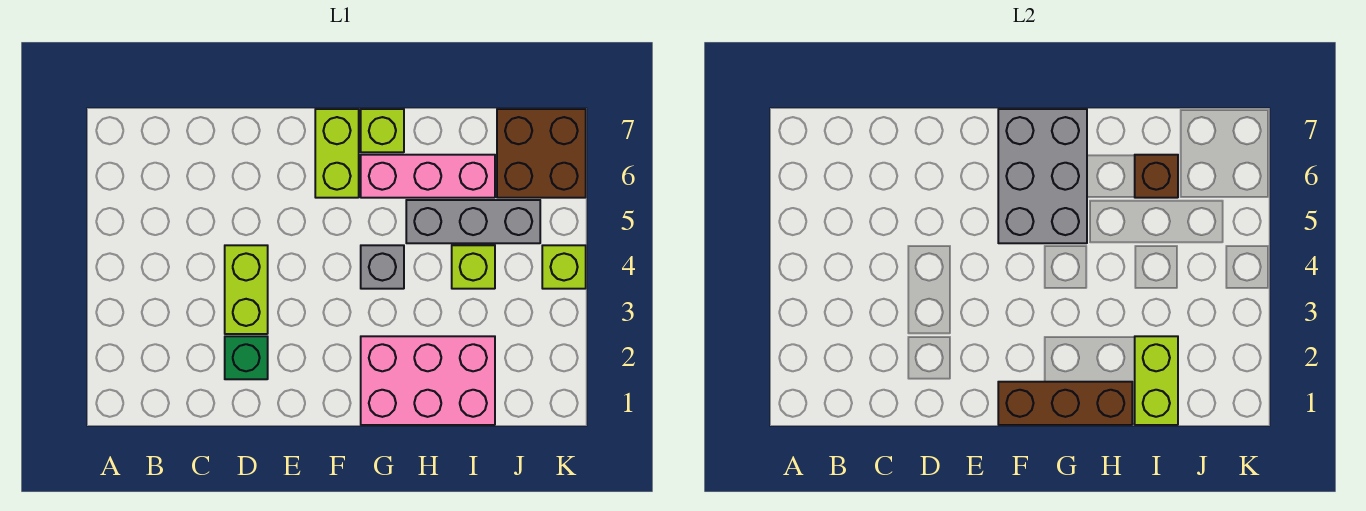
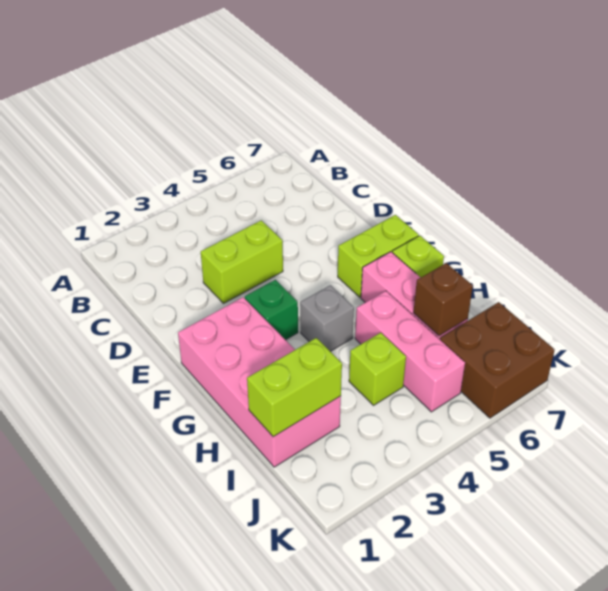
green 1x1 brick [225,336,268,379] -> green 1x1 brick moved to [245,280,298,340]
brown 1x3 brick [998,382,1132,425] -> none
grey 2x3 brick [998,109,1087,243] -> none
pink 2x3 brick [361,336,495,425] -> pink 2x4 brick [178,297,341,467]
grey 1x3 brick [406,200,540,243] -> pink 1x3 brick [355,291,465,412]
lime 1x1 brick [542,245,586,289] -> none

